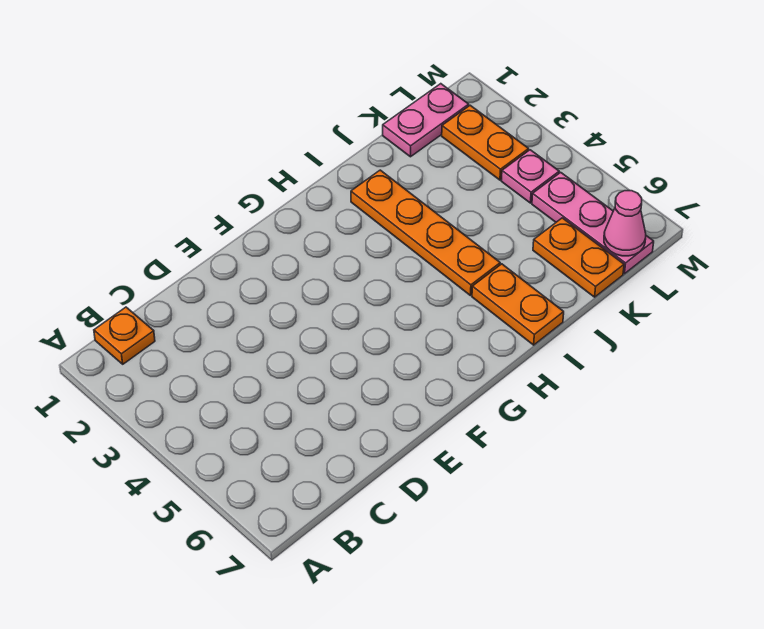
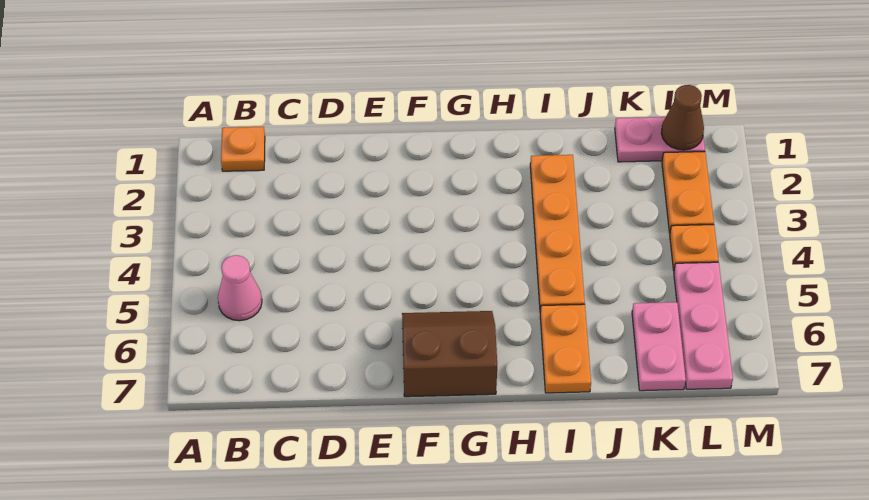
none -> brown 2x2 slope [402,311,497,397]
orange 1x2 plate [533,218,624,297] -> pink 1x2 plate [632,302,686,391]
none -> brown 1x1 cone [661,85,704,150]
pink 1x1 plate [501,150,559,203] -> orange 1x1 plate [670,225,719,270]
pink 1x1 cone [604,191,646,256] -> pink 1x1 cone moved to [218,255,262,321]

